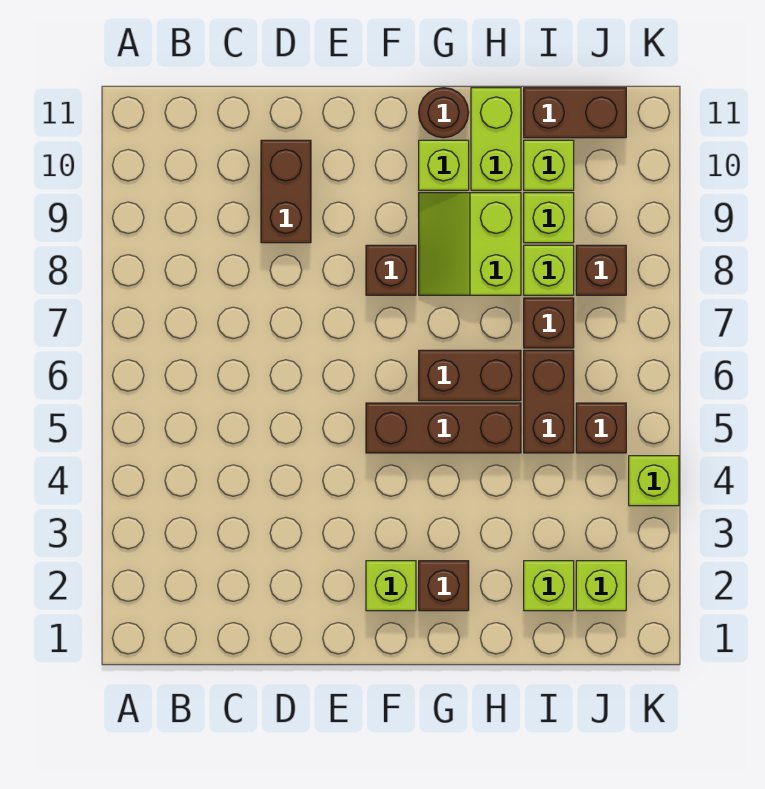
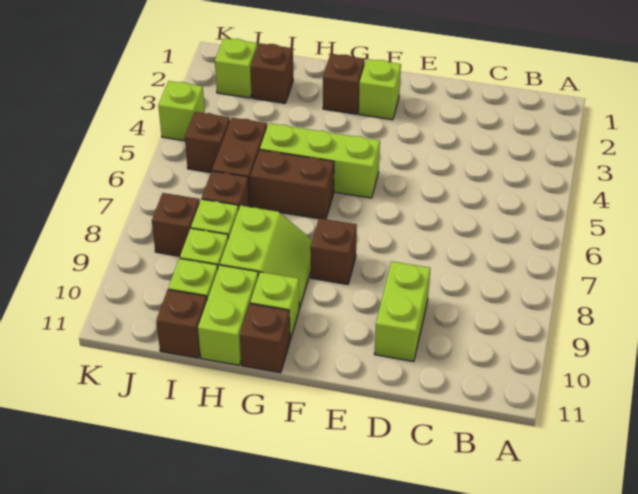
brown 1x2 brick [261,140,311,243] -> lime 1x2 brick [375,262,430,362]
brown 1x3 brick [366,403,521,453] -> lime 1x3 brick [260,123,380,198]
brown 1x1 round brick [419,88,469,138] -> brown 1x1 brick [240,304,290,373]
lime 1x1 brick [524,561,574,611] -> brown 1x1 brick [251,43,293,103]
brown 1x2 brick [524,88,626,138] -> brown 1x1 brick [156,290,207,358]

